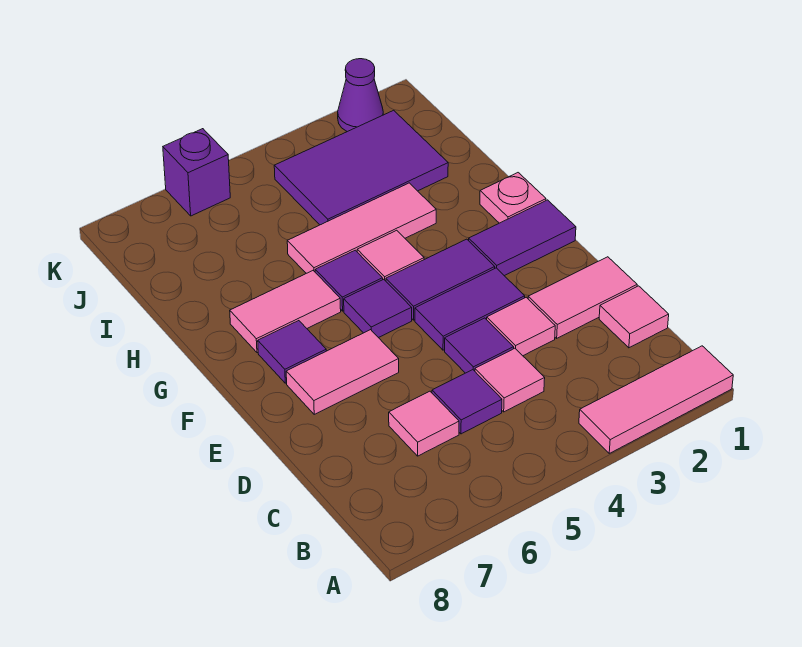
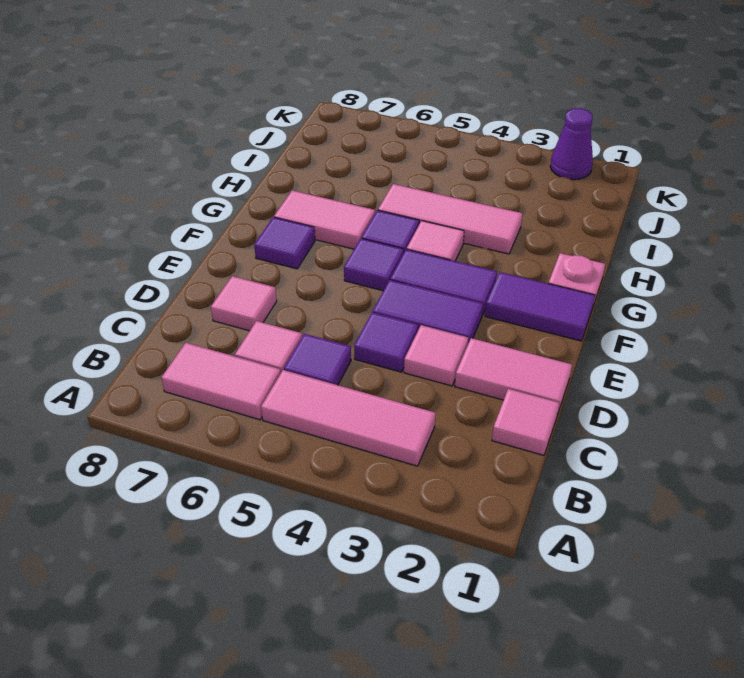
pink 1x3 tile [579,346,733,453] -> pink 1x3 tile moved to [261,370,436,466]
pink 1x1 tile [475,348,545,412] -> pink 1x1 tile moved to [211,276,277,331]
pink 1x2 tile [286,330,399,414] -> pink 1x2 tile moved to [162,343,281,420]
purple 2x3 tile [274,110,448,225] -> none
purple 1x1 brick [163,129,230,216] -> none

